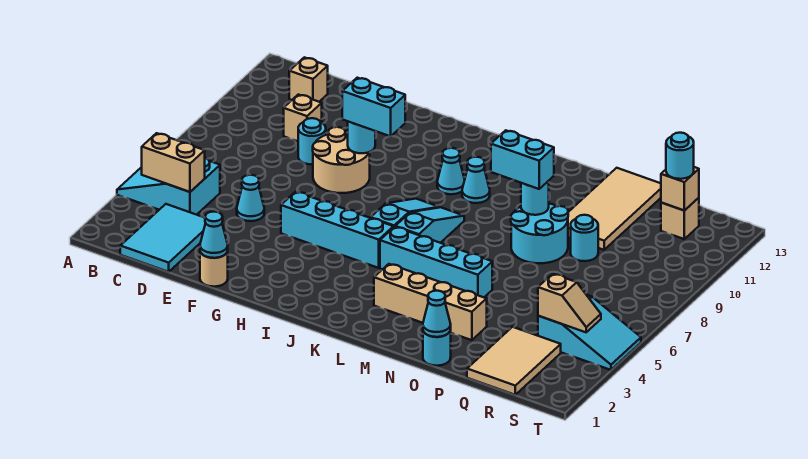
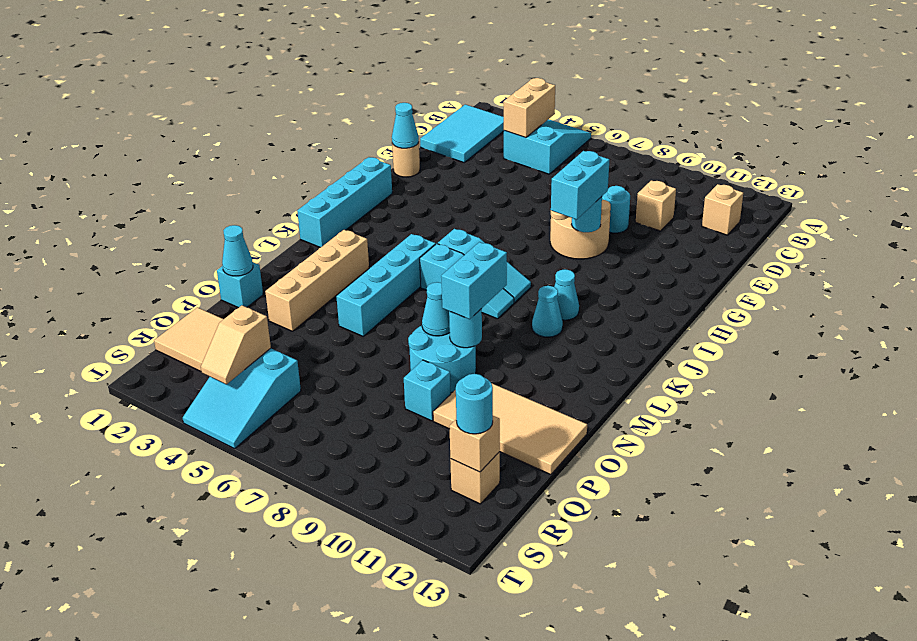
cyan 2x3 tile [120,204,205,272] -> cyan 2x3 tile turned to [420,104,504,162]
cyan 1x1 cone [237,175,264,221] -> cyan 1x1 cone moved to [422,282,450,336]
cyan 1x4 brick [281,192,393,268] -> cyan 1x4 brick moved to [297,157,392,247]
cyan 1x1 round brick [423,329,451,366] -> cyan 1x1 brick [217,262,263,308]
cyan 1x1 round brick [571,215,598,261] -> cyan 1x1 brick [404,360,451,421]

